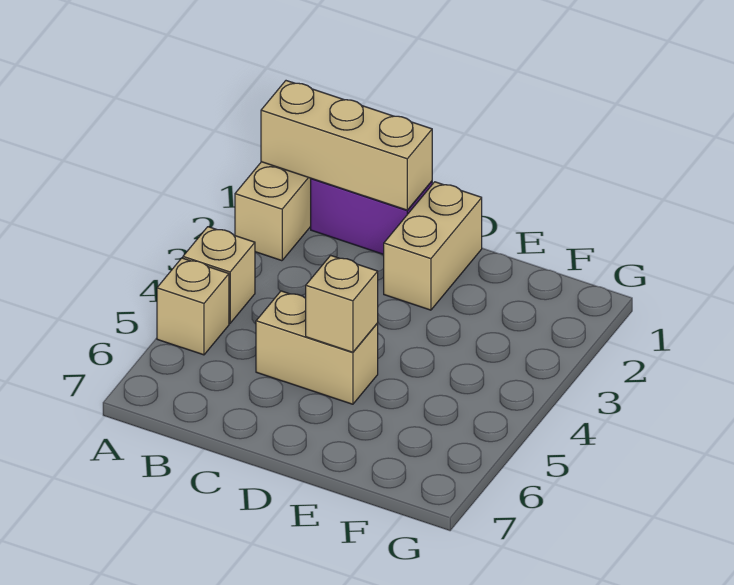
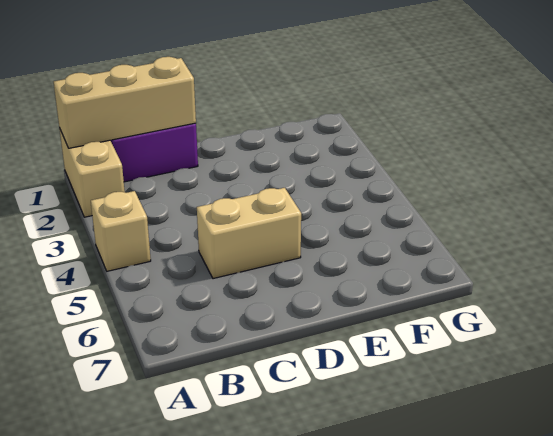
tan 1x1 brick [157,258,229,355] -> none
tan 1x2 brick [384,182,482,310] -> none
tan 1x1 brick [306,255,378,352] -> none

